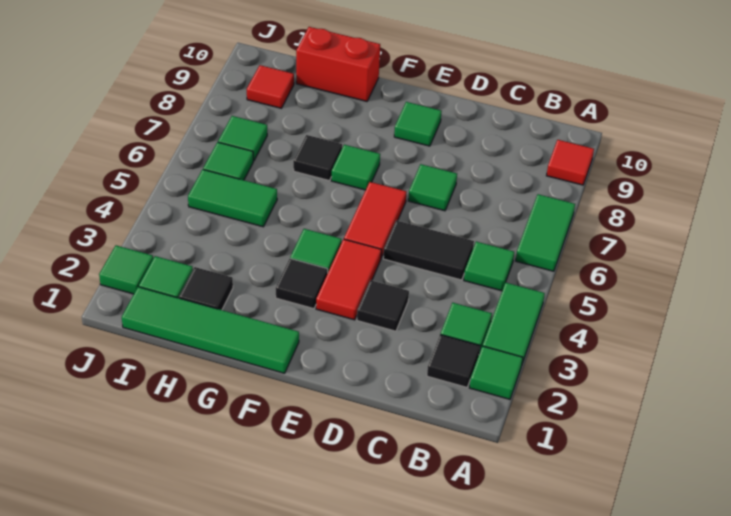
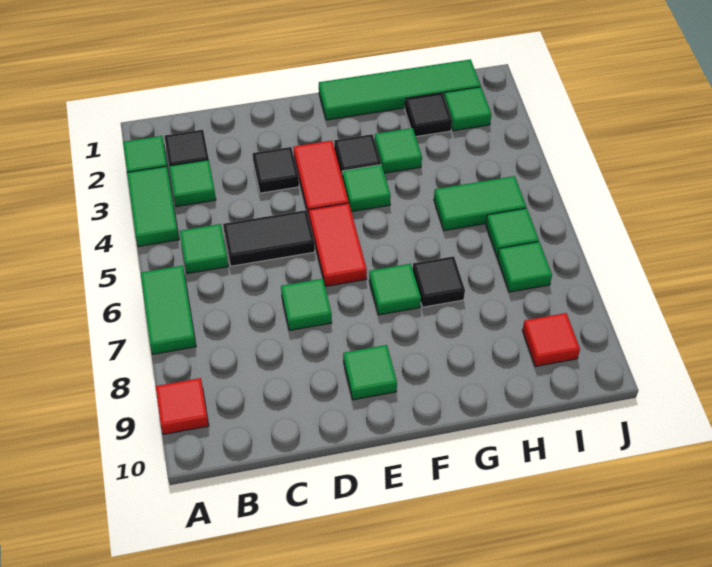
red 1x2 brick [296,27,380,101] -> none
green 1x1 tile [99,245,153,294] -> green 1x1 tile moved to [374,128,422,173]

